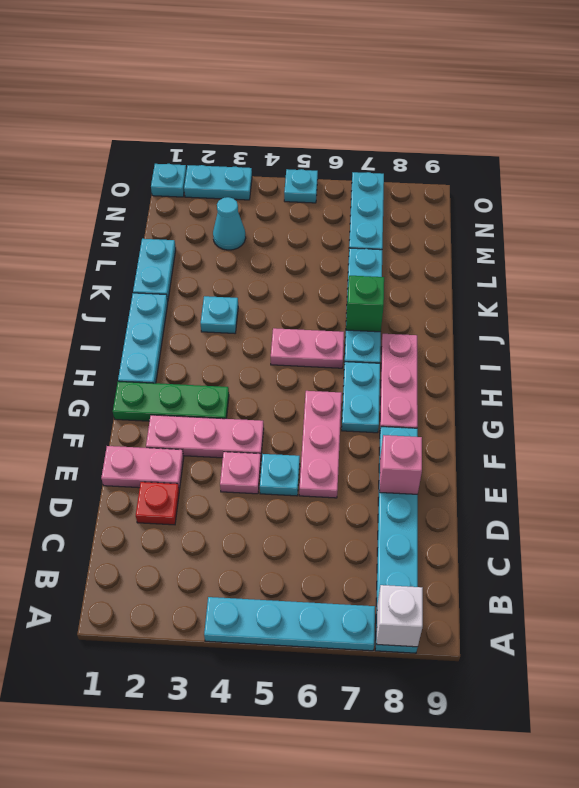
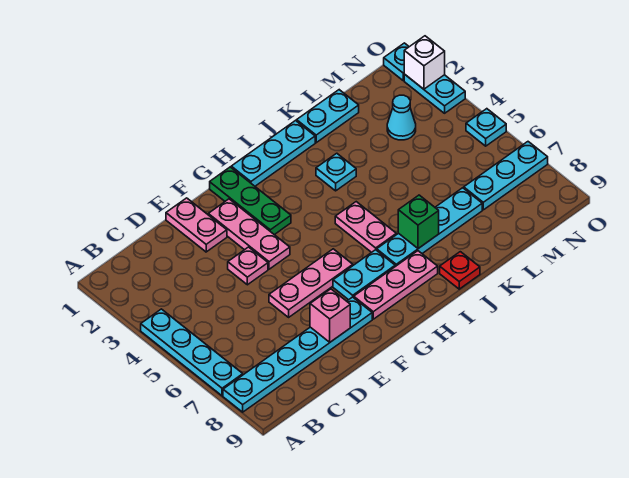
white 1x1 brick [377,585,423,647] -> white 1x1 brick moved to [404,36,445,89]
red 1x1 plate [136,482,179,525] -> red 1x1 plate moved to [440,252,480,289]
cyan 1x1 plate [260,454,300,496] -> none

